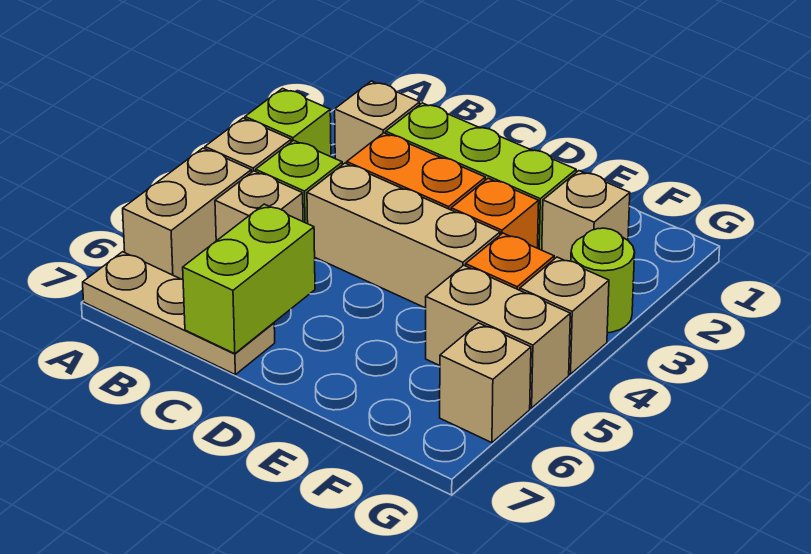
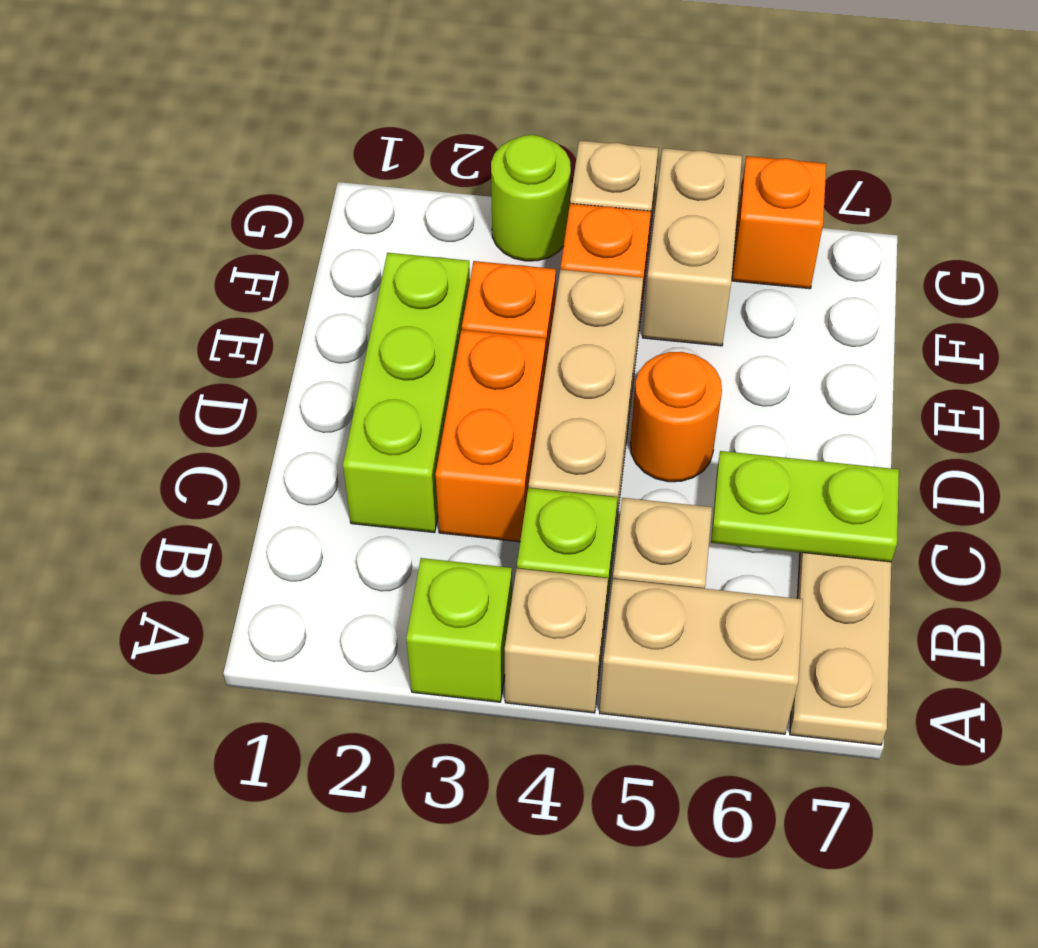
tan 1x1 brick [335,81,420,165] -> none
lime 1x2 brick [183,204,315,354] -> lime 1x2 plate [711,451,899,562]
none -> orange 1x1 round brick [630,352,722,482]
tan 1x1 brick [542,171,630,261] -> none
tan 1x1 brick [440,323,531,443] -> orange 1x1 brick [732,156,826,289]

